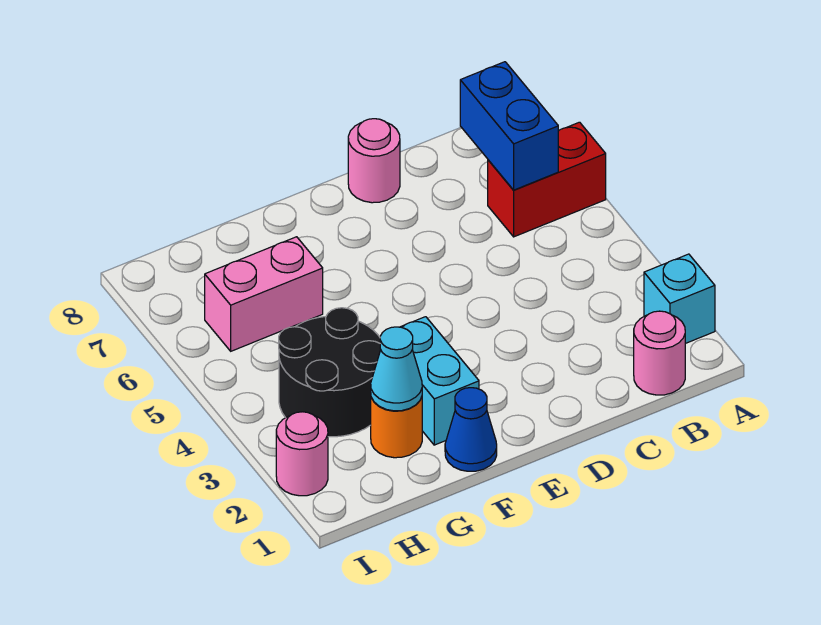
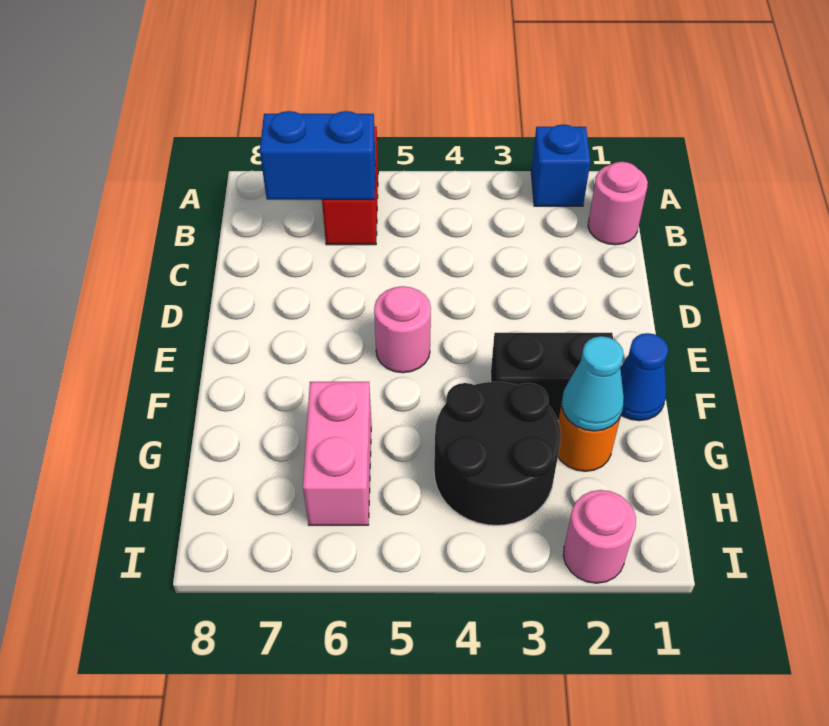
cyan 1x1 brick [644,254,715,344] -> blue 1x1 brick [531,125,591,206]
pink 1x1 round brick [348,119,400,203] -> pink 1x1 round brick moved to [374,286,431,373]
cyan 1x2 brick [401,317,479,445] -> black 1x2 brick [491,333,613,420]

